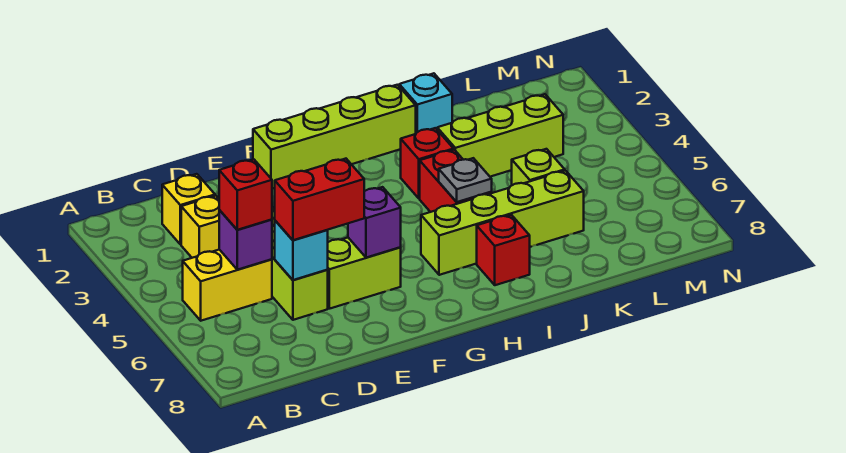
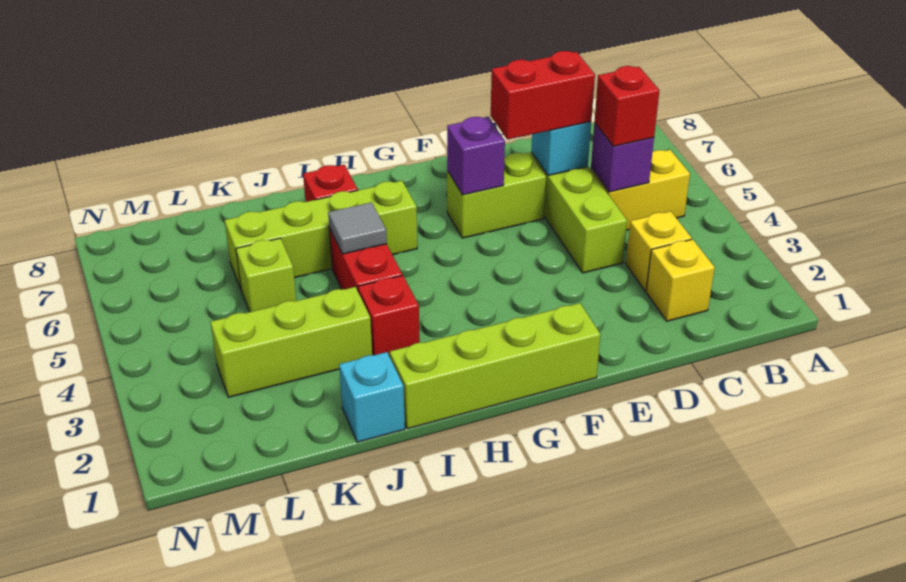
grey 1x1 plate [439,158,492,202] -> grey 1x1 tile [328,202,387,254]

